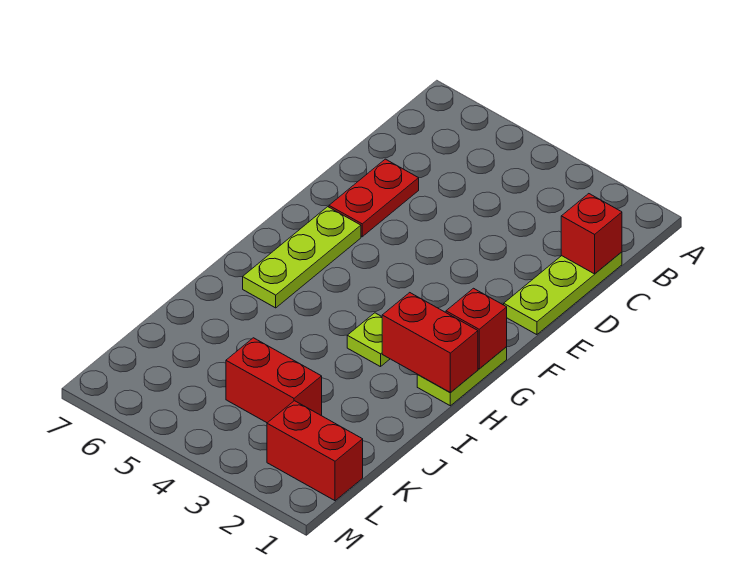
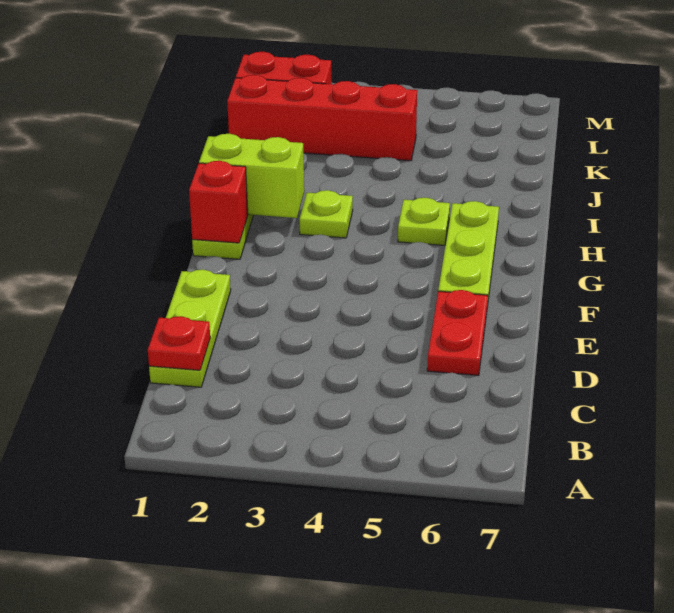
red 1x1 brick [561,194,622,274] -> red 1x1 plate [148,316,210,370]
red 1x2 brick [382,293,478,393] -> lime 1x2 brick [199,134,304,218]
none -> lime 1x1 plate [398,198,450,245]
red 1x2 brick [226,338,322,423] -> red 1x4 brick [227,75,417,161]

